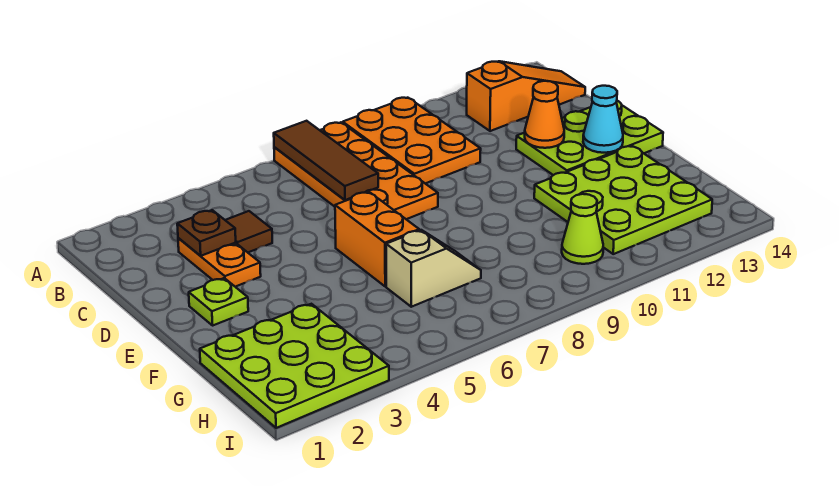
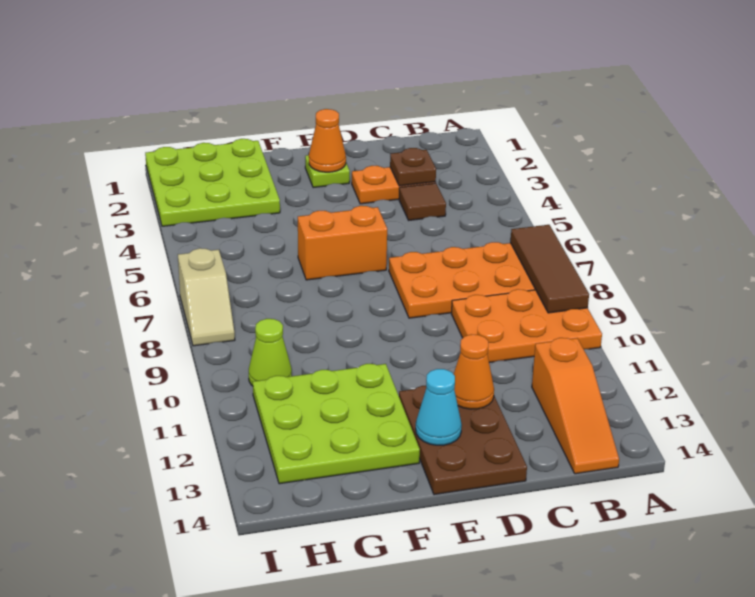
brown 1x3 tile [274,121,378,200] -> brown 1x3 tile turned to [511,225,589,313]
lime 2x3 plate [516,101,663,175] -> brown 2x3 plate [399,386,527,495]
none -> orange 1x1 cone [309,109,346,172]
tan 1x2 slope [386,230,481,307] -> tan 1x2 slope moved to [178,248,235,346]

